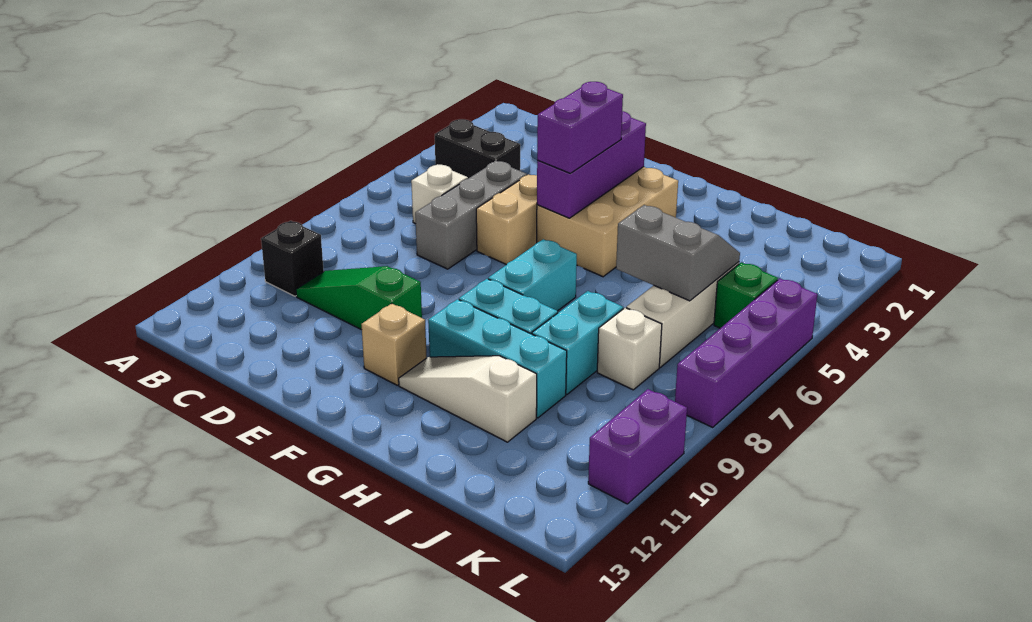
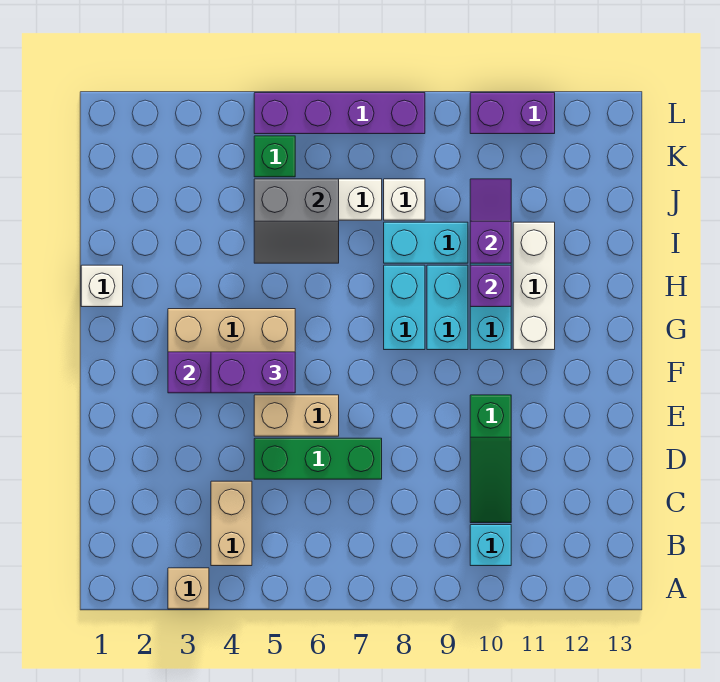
black 1x2 brick [435,119,520,179] -> tan 1x2 brick [211,481,252,566]
black 1x1 brick [261,221,324,296] -> cyan 1x1 brick [470,525,511,566]
white 1x1 brick [411,165,468,224] -> white 1x1 brick moved to [81,265,123,307]
grey 1x3 brick [415,161,527,269] -> green 1x3 brick [254,438,382,479]
tan 1x1 brick [361,303,427,385] -> tan 1x1 brick moved to [168,568,209,609]
cyan 1x2 brick [488,239,577,311] -> cyan 1x2 brick turned to [384,265,425,350]
white 1x3 slope [399,356,537,442] -> white 1x3 brick [513,222,555,350]
none -> purple 1x1 brick [470,265,511,307]
grey 2x2 slope [616,205,740,301] -> grey 2x2 slope turned to [254,179,339,263]
none -> purple 1x2 slope [470,179,511,263]

